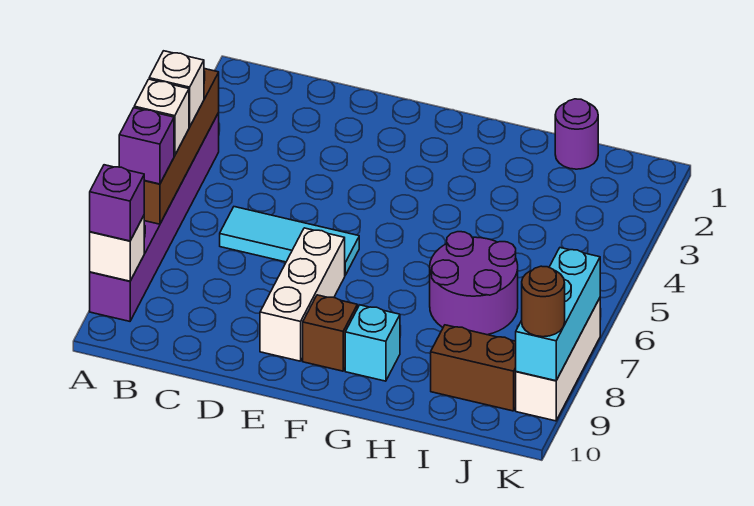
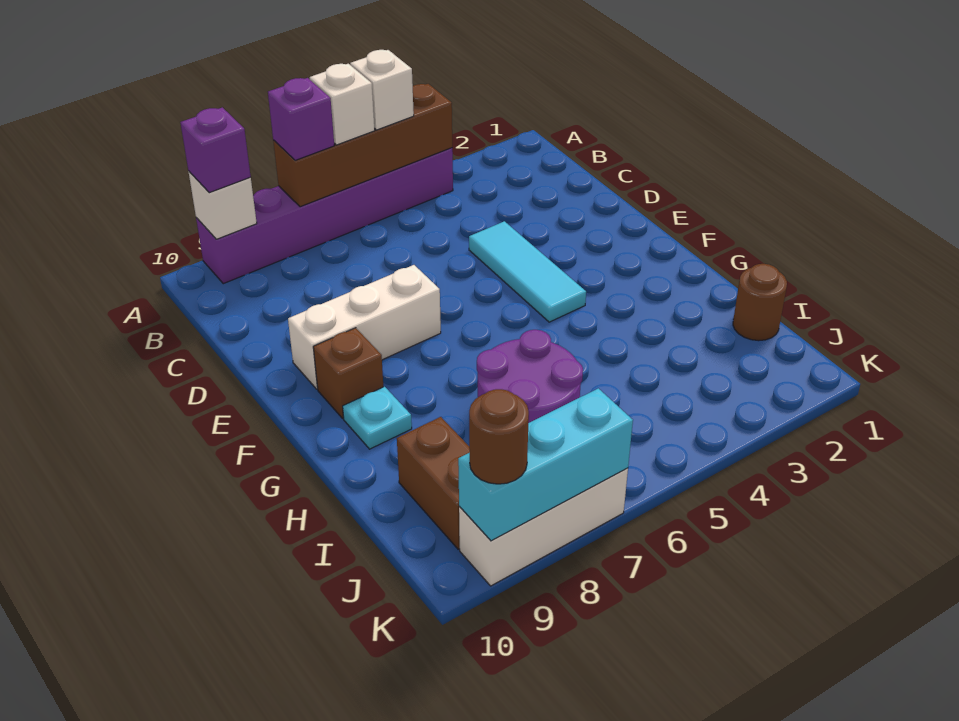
cyan 1x3 tile [220,207,359,275] -> cyan 1x3 tile moved to [469,221,586,322]
cyan 1x1 brick [345,305,400,381] -> cyan 1x1 plate [343,387,412,449]
purple 1x1 round brick [555,99,598,169] -> brown 1x1 round brick [733,264,787,341]

